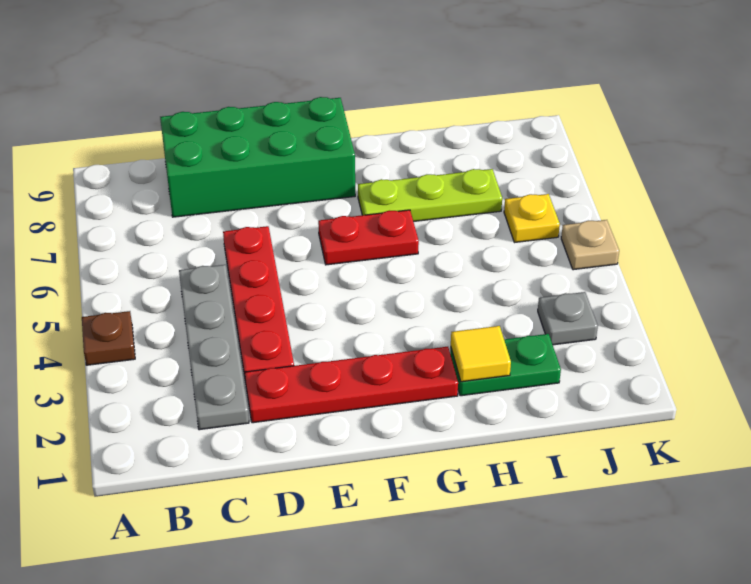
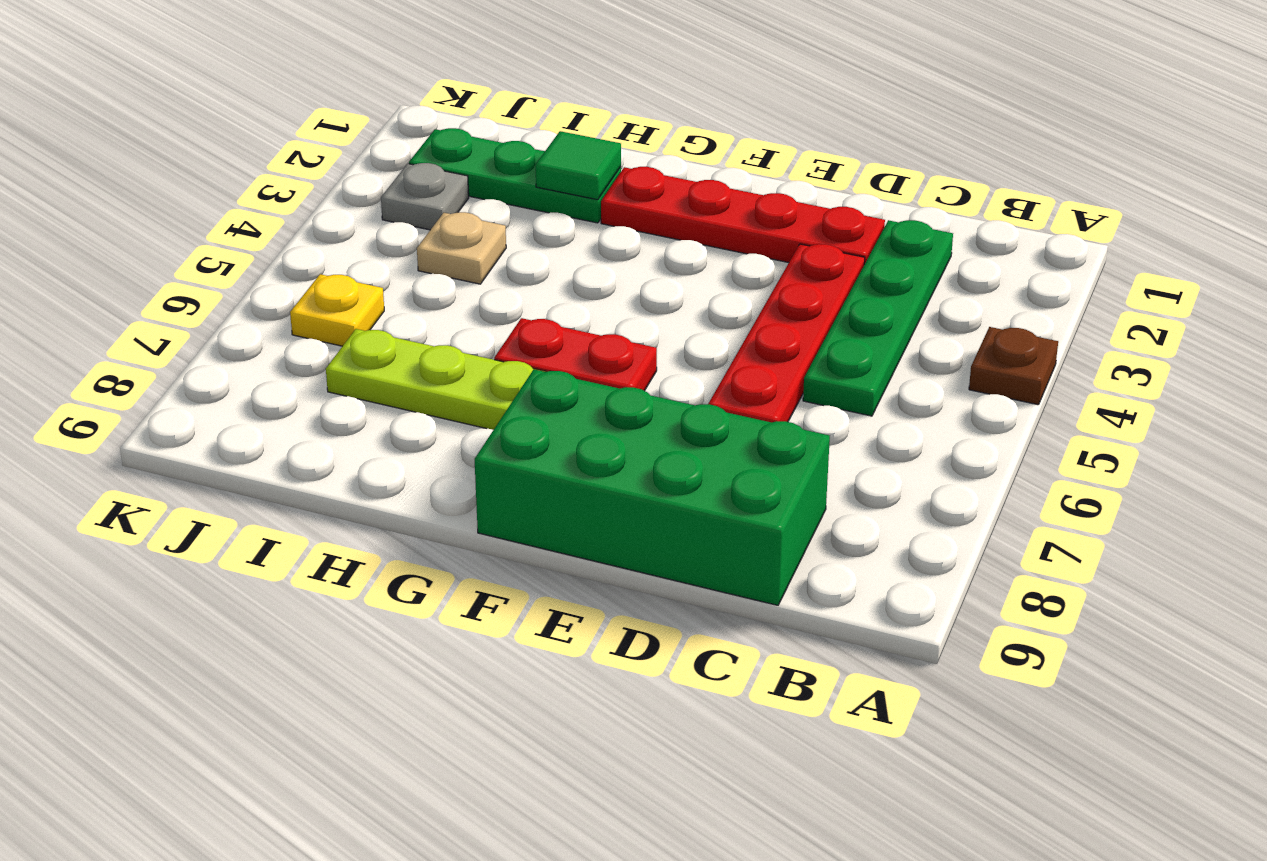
grey 1x4 plate [179,265,249,430] -> green 1x4 plate [803,220,953,416]
green 1x2 plate [450,334,561,396] -> green 1x3 plate [409,128,621,223]
yellow 1x1 tile [451,326,511,382] -> green 1x1 tile [536,131,621,200]
tan 1x1 plate [561,220,619,270] -> tan 1x1 plate moved to [417,212,506,284]

